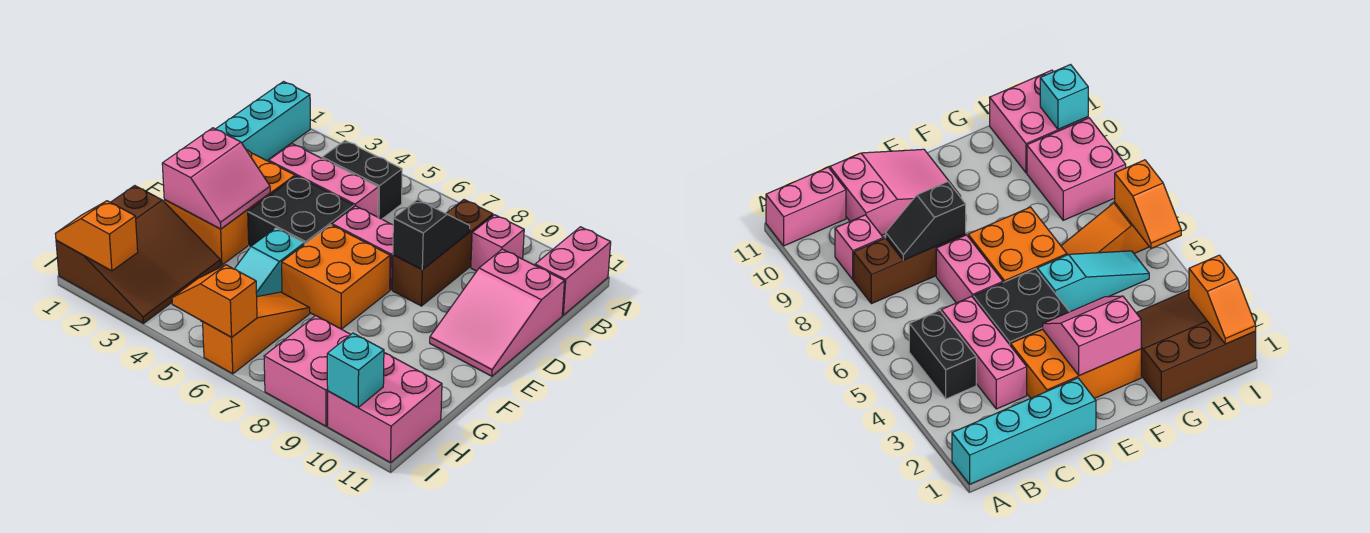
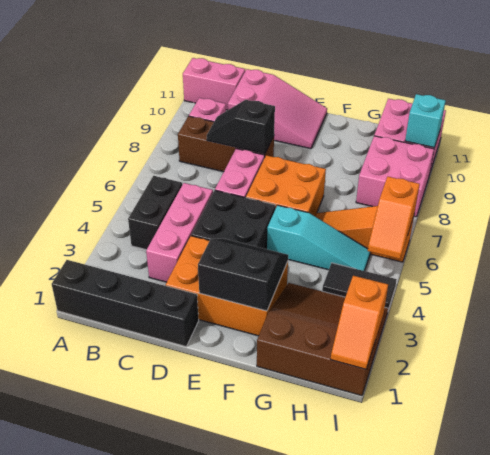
cyan 1x4 brick [216,82,310,161] -> black 1x4 brick [52,260,199,347]
pink 2x2 slope [162,128,270,229] -> black 2x2 slope [198,238,288,311]
none -> black 1x2 tile [322,263,397,309]

